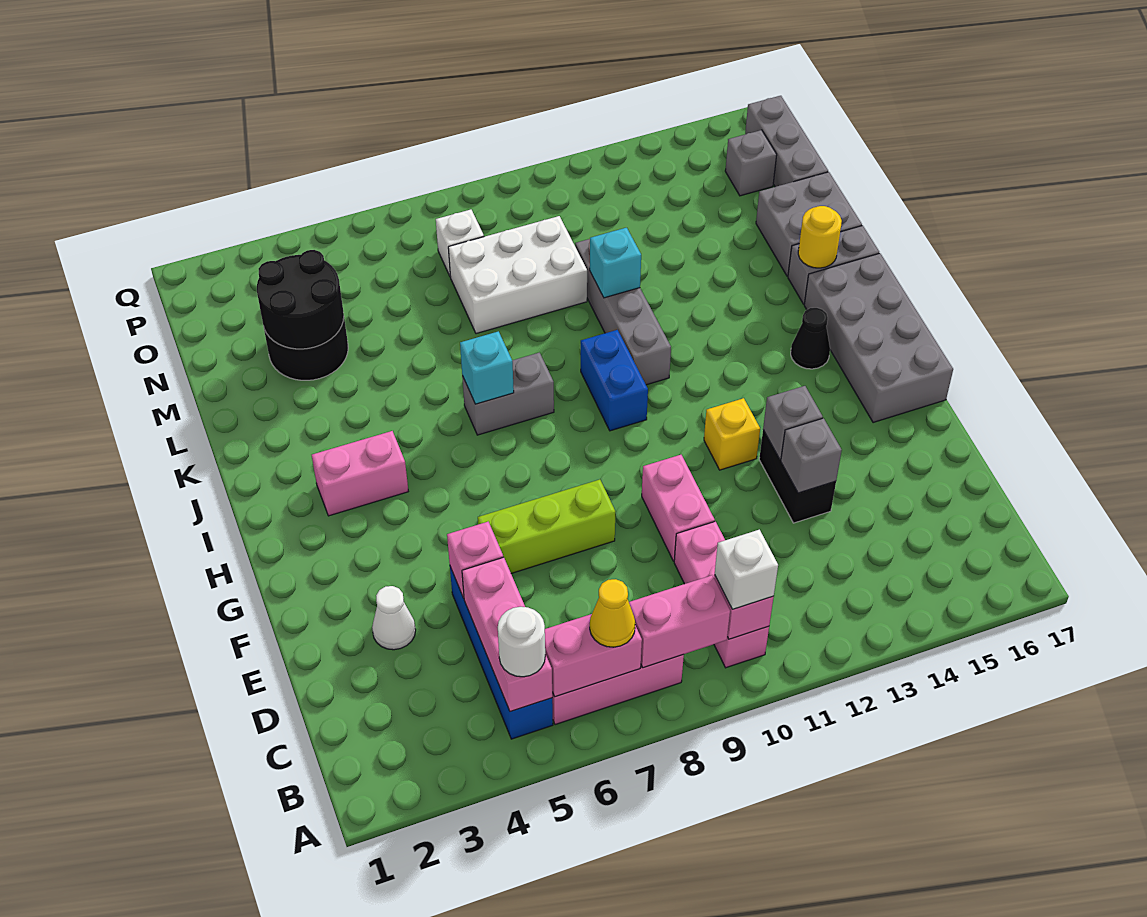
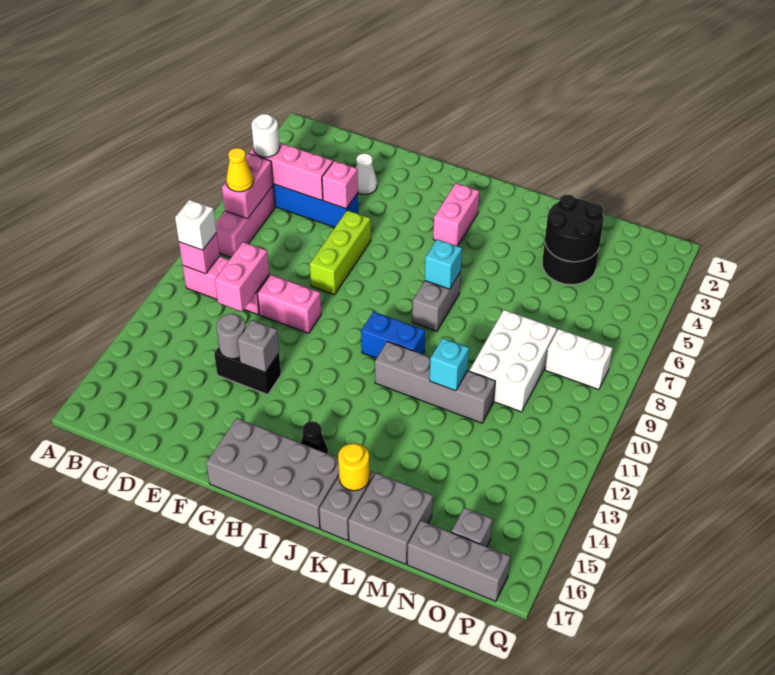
pink 1x2 brick [629,575,730,668] -> pink 1x2 brick moved to [215,242,269,312]
grey 1x1 brick [781,418,842,493] -> grey 1x1 round brick [216,314,246,359]
yellow 1x1 brick [704,398,760,470] -> none
white 1x1 brick [436,209,484,277] -> white 1x2 brick [545,329,613,390]

